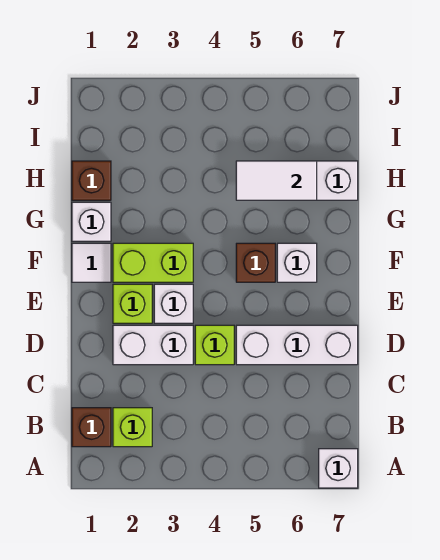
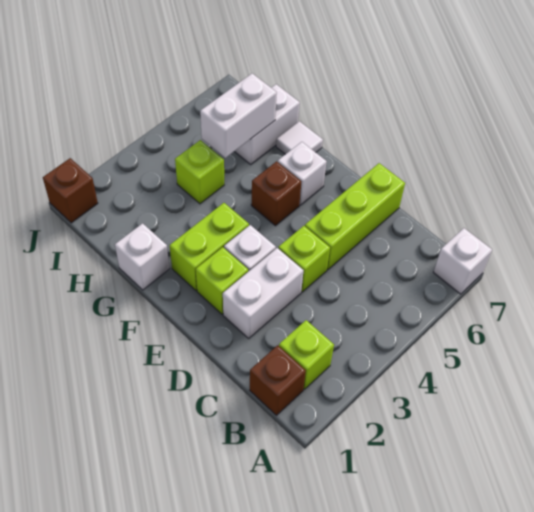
white 1x3 brick [236,325,358,365] -> lime 1x3 brick [305,163,405,270]
white 1x1 tile [72,243,111,282] -> white 1x1 tile moved to [276,121,323,154]
brown 1x1 brick [72,161,111,200] -> brown 1x1 brick moved to [43,158,98,223]
none -> lime 1x1 brick [175,140,224,204]
white 1x2 tile [236,161,317,200] -> white 1x2 brick [200,73,277,158]

